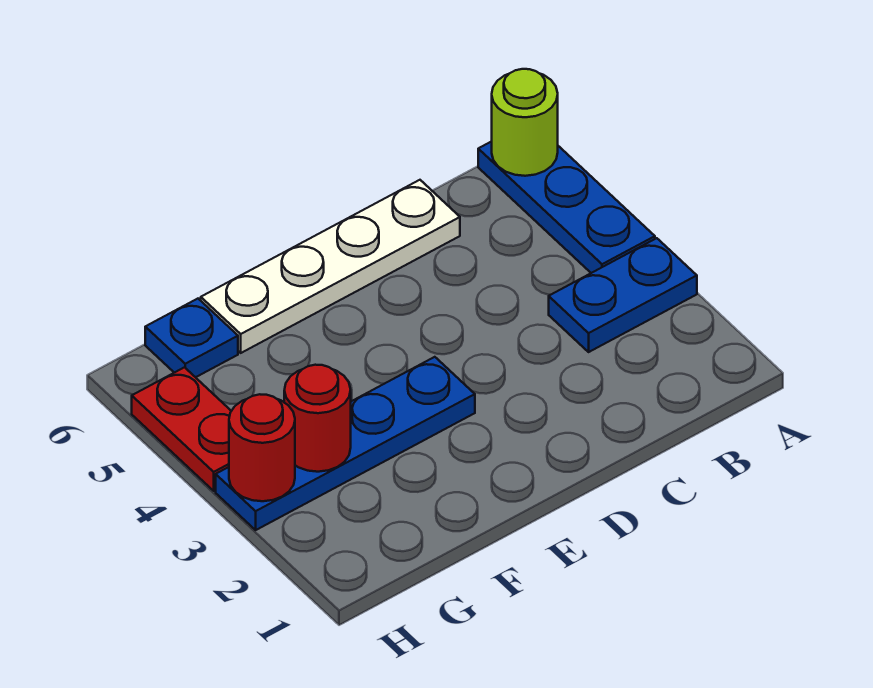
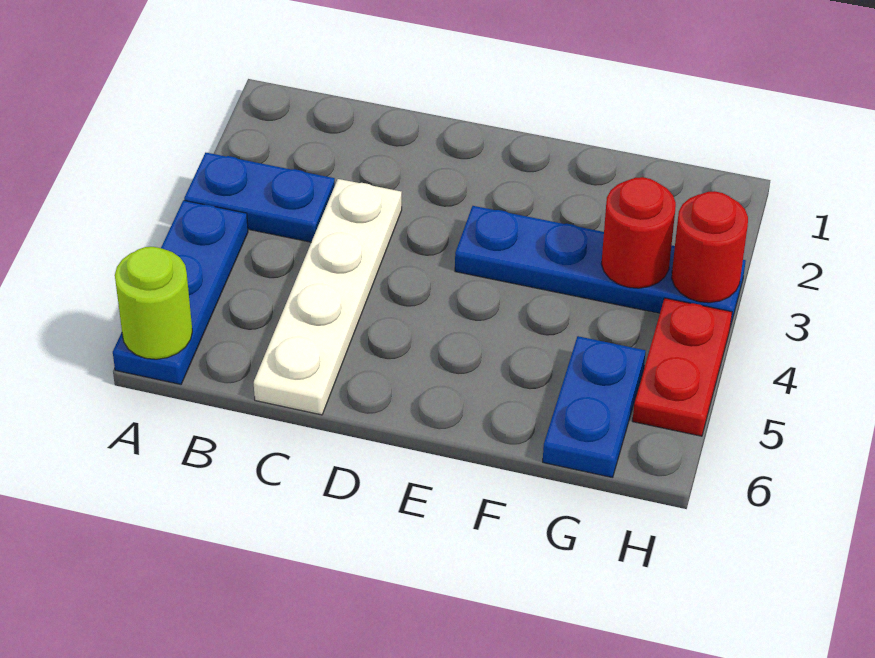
white 1x4 plate [201,180,460,353] -> white 1x4 plate turned to [254,179,402,415]
blue 1x1 plate [145,299,238,377] -> blue 1x2 plate [543,336,646,478]

